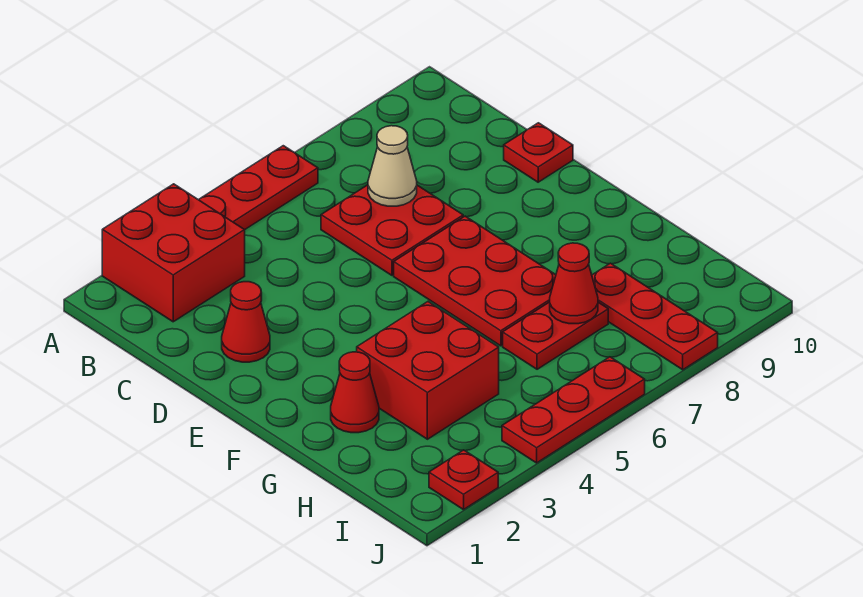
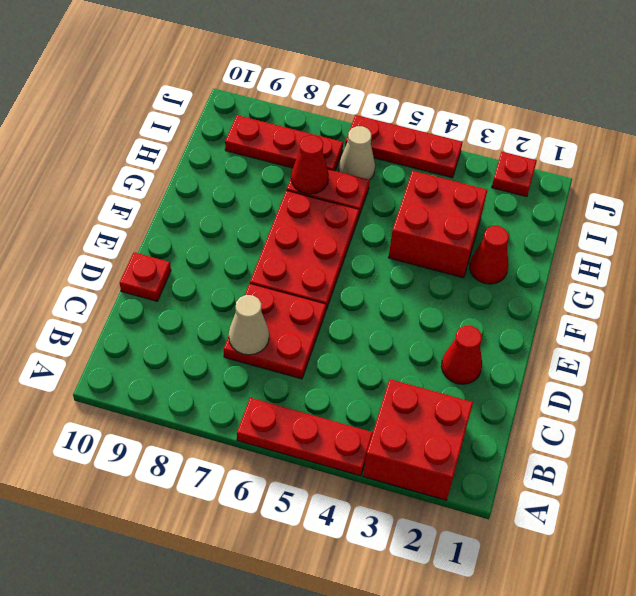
red 1x3 plate [592,263,718,370] -> red 1x3 plate turned to [225,115,343,171]
none -> tan 1x1 cone [339,126,375,180]

